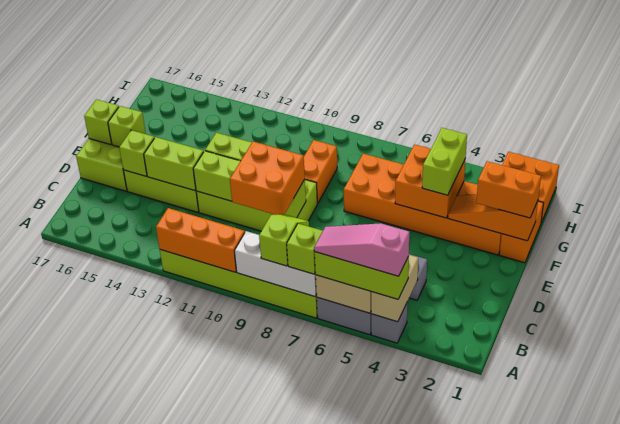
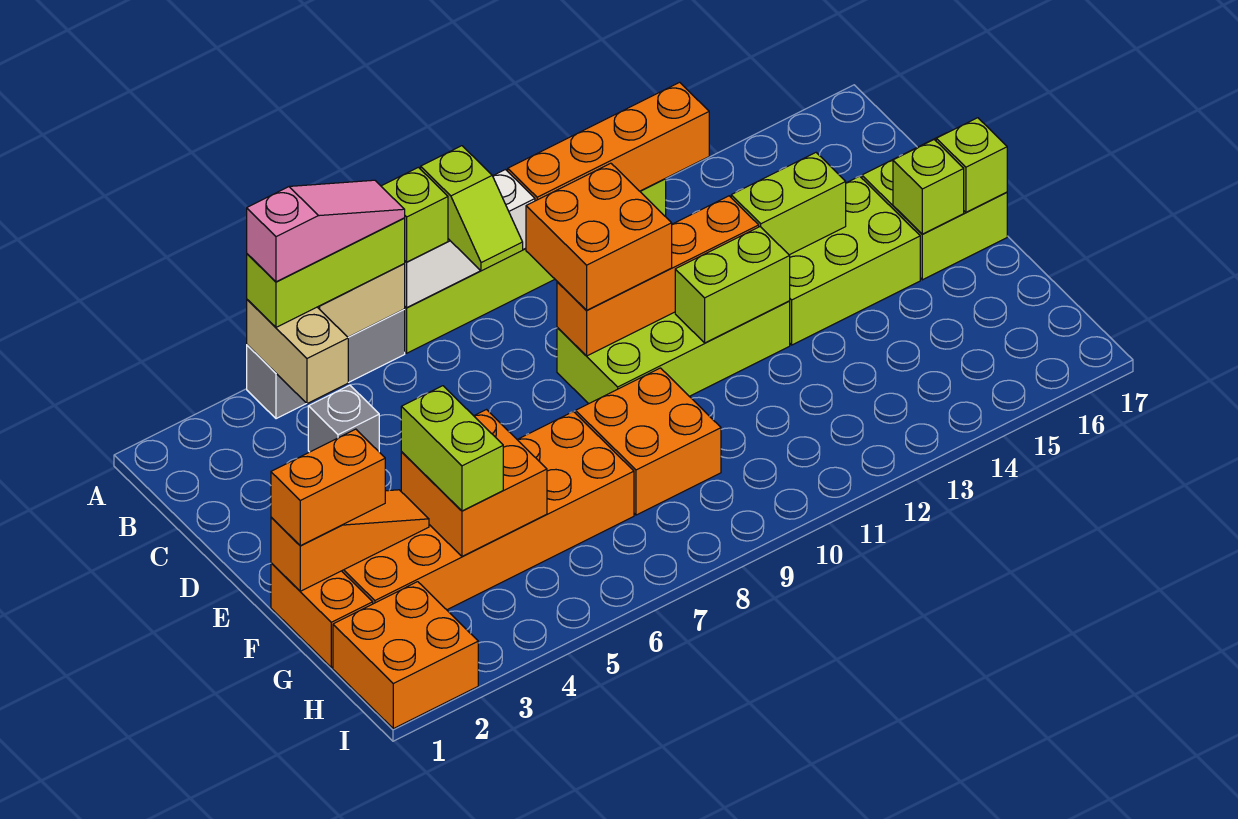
orange 1x3 brick [156,208,245,272] -> orange 1x4 brick [508,82,709,201]
lime 1x4 brick [193,151,306,218] -> orange 1x4 brick [557,196,759,356]
lime 1x1 brick [119,130,154,176] -> none
orange 1x2 brick [304,140,337,204] -> orange 2x2 brick [576,368,721,515]

